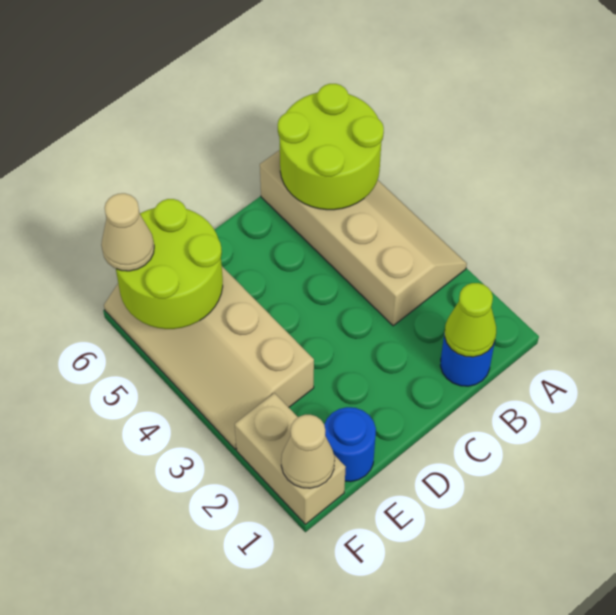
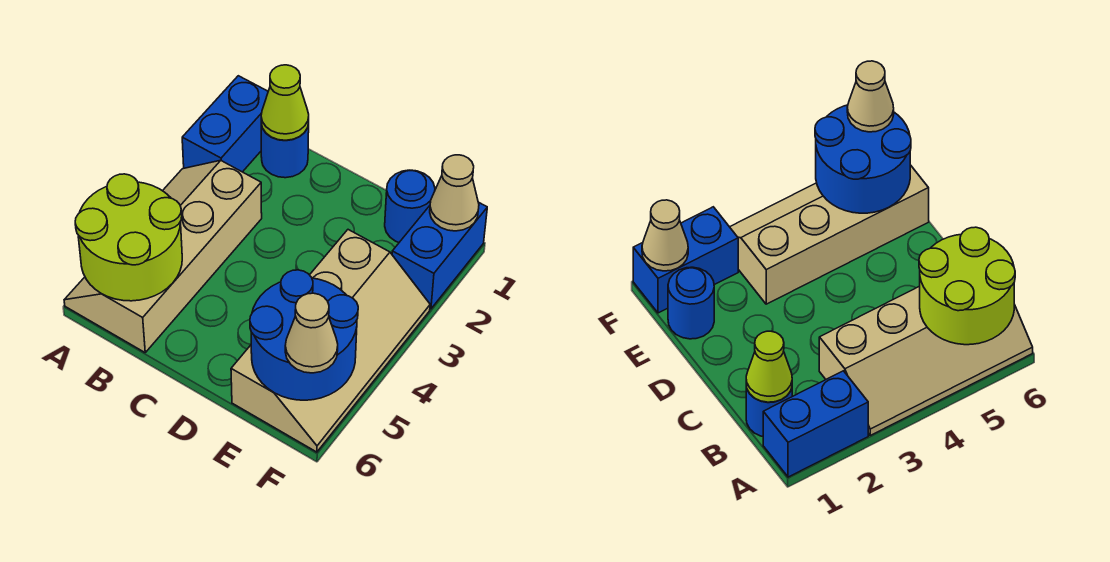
none -> blue 1x2 brick [182,76,268,172]
lime 2x2 round brick [116,199,223,329] -> blue 2x2 round brick [250,270,358,400]
tan 1x2 brick [235,393,346,524] -> blue 1x2 brick [392,202,487,309]

